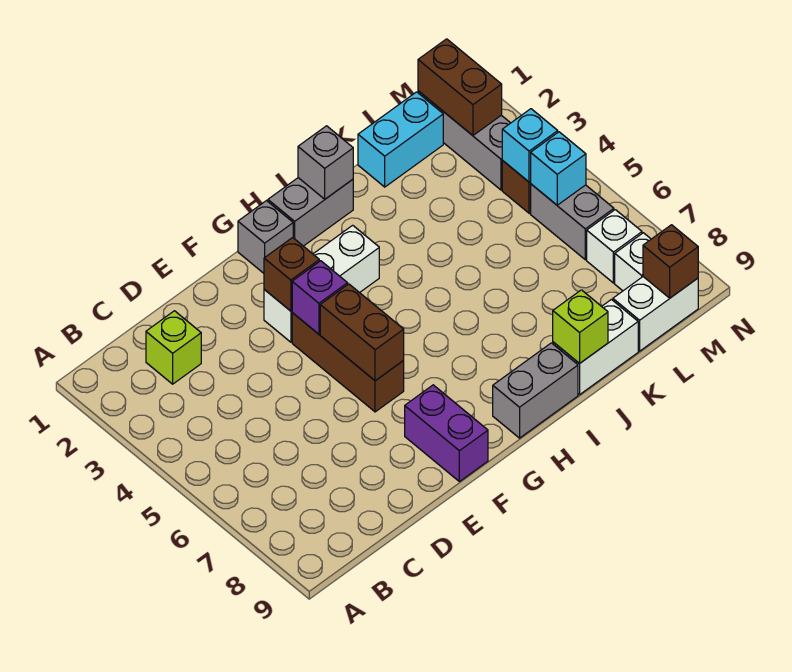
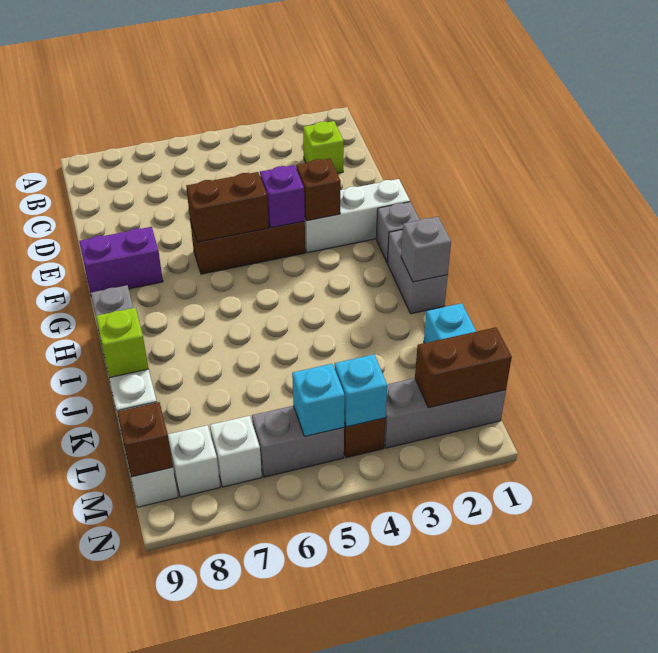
white 1x3 brick [264,225,379,342] -> white 1x3 brick turned to [305,179,410,253]

